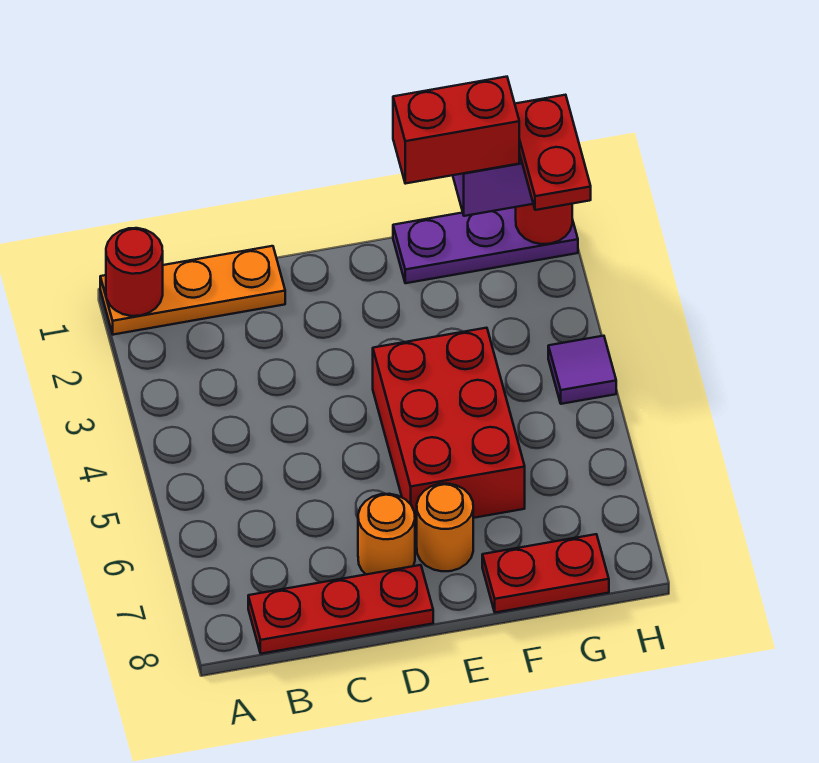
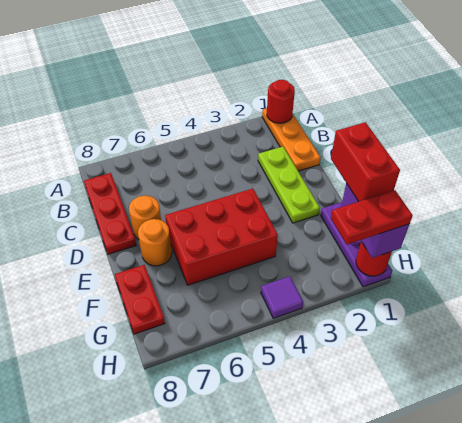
none -> lime 1x3 plate [258,147,320,223]

